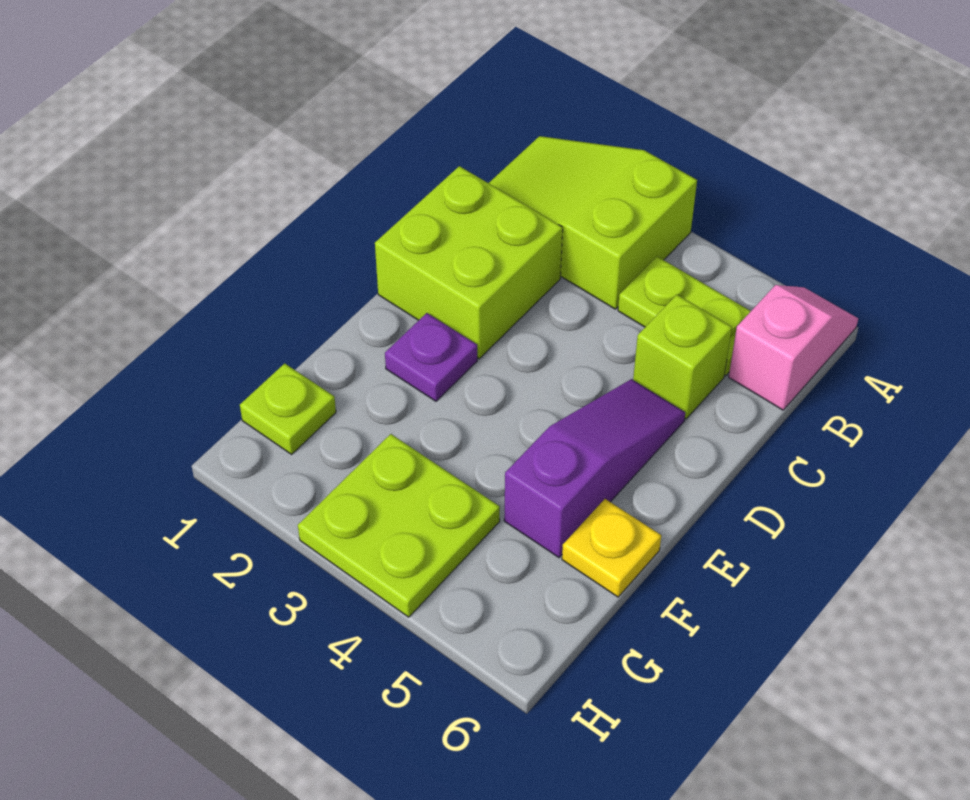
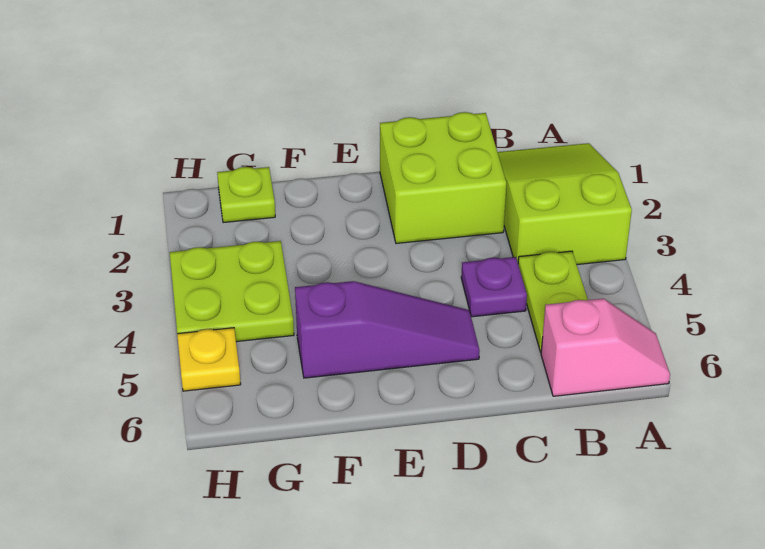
lime 1x1 brick [633,295,732,419] -> none
purple 1x1 plate [385,313,477,401] -> purple 1x1 plate moved to [461,257,527,317]
yellow 1x1 plate [562,499,661,597] -> yellow 1x1 plate moved to [177,328,241,391]

